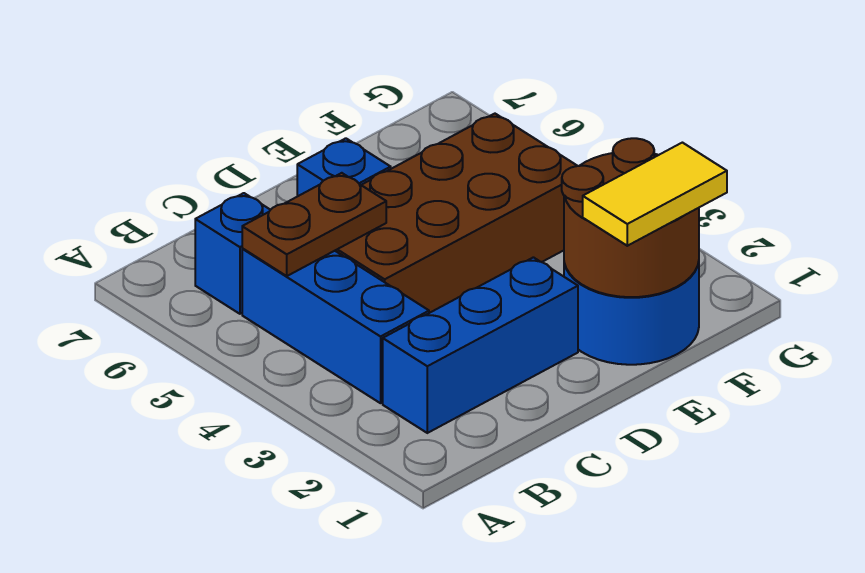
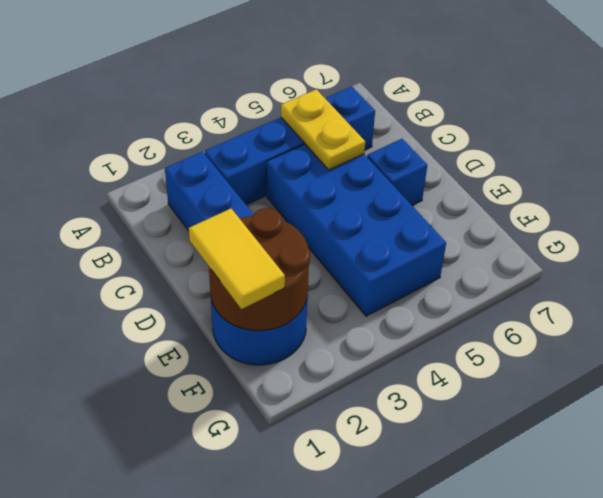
brown 1x2 plate [242,173,386,276] -> yellow 1x2 plate [281,89,365,170]
brown 2x4 brick [335,114,577,313] -> blue 2x4 brick [267,144,446,316]

